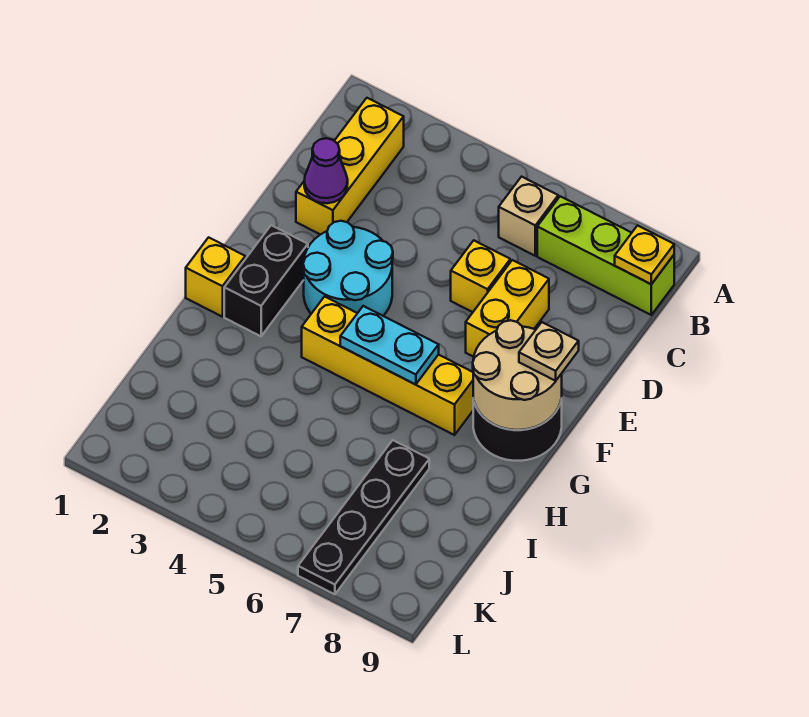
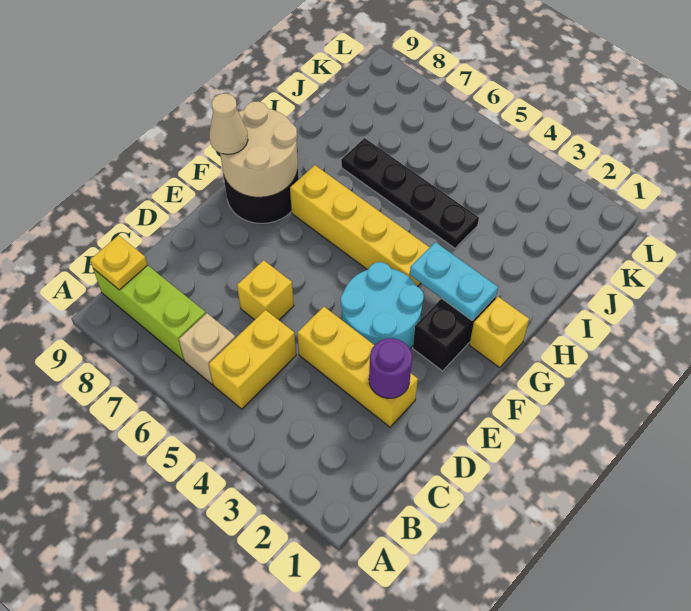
yellow 1x3 brick [296,98,404,235] -> yellow 1x3 brick turned to [297,307,418,427]
purple 1x1 cone [304,138,348,203] -> purple 1x1 round brick [369,338,412,398]
yellow 1x2 brick [466,260,549,357] -> yellow 1x2 brick moved to [209,310,296,409]
tan 1x1 plate [519,322,579,381] -> tan 1x1 cone [209,94,248,154]
cyan 1x2 plate [340,306,439,385] -> cyan 1x2 plate moved to [410,242,498,321]
black 1x4 plate [298,440,429,594] -> black 1x4 plate turned to [341,138,479,248]

